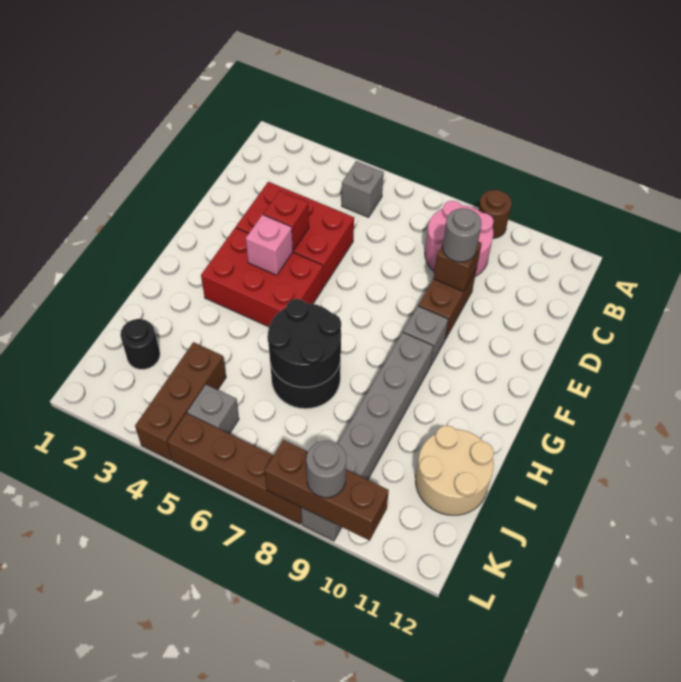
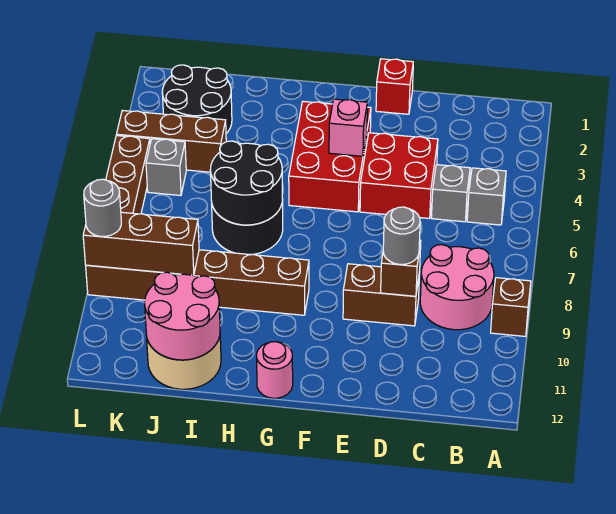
brown 1x1 round brick [478,190,512,238] -> brown 1x1 brick [491,278,531,336]
red 2x3 brick [236,182,354,287] -> red 2x2 brick [360,133,438,218]
red 1x1 brick [263,191,309,251] -> red 1x1 brick moved to [376,59,413,114]
grey 1x1 brick [403,306,448,366] -> grey 1x1 brick moved to [432,165,470,222]
grey 1x6 brick [301,332,433,541] -> brown 1x6 brick [86,250,309,315]
none -> pink 1x1 round brick [257,342,293,398]
none -> pink 2x2 round brick [145,272,220,360]
black 1x1 round brick [120,319,160,369] -> black 2x2 round brick [162,65,232,134]
brown 1x3 brick [265,440,389,541] -> brown 1x3 brick turned to [83,212,199,275]

